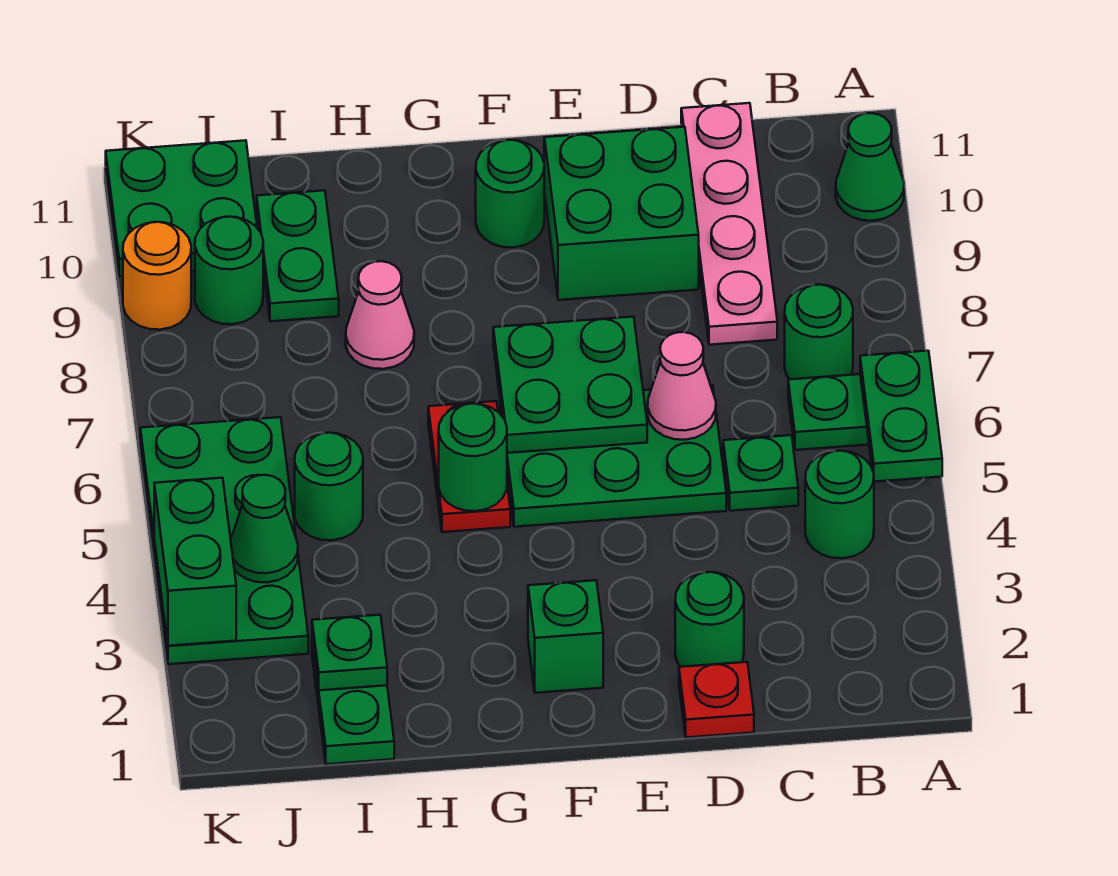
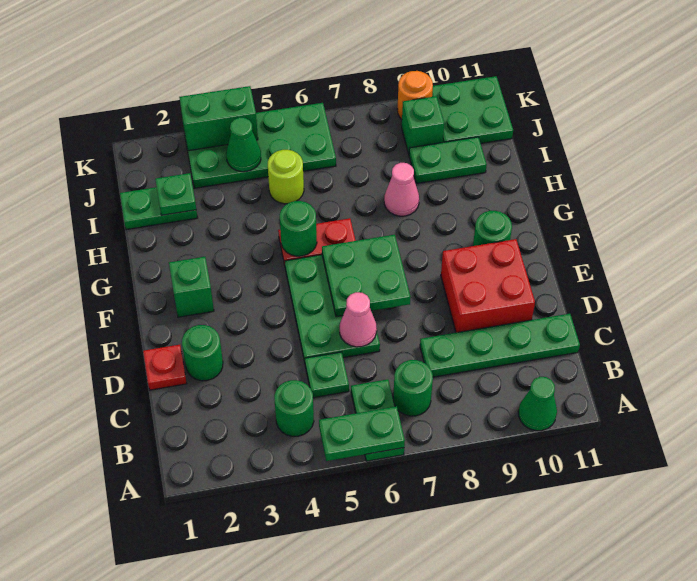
pink 1x4 plate [681,103,777,345] -> green 1x4 plate [420,314,580,377]
green 2x2 brick [544,127,699,300] -> red 2x2 brick [441,239,535,333]
green 1x1 round brick [295,433,363,540] -> lime 1x1 round brick [268,150,304,204]
green 1x1 round brick [195,217,263,324] -> green 1x1 brick [402,96,444,154]

